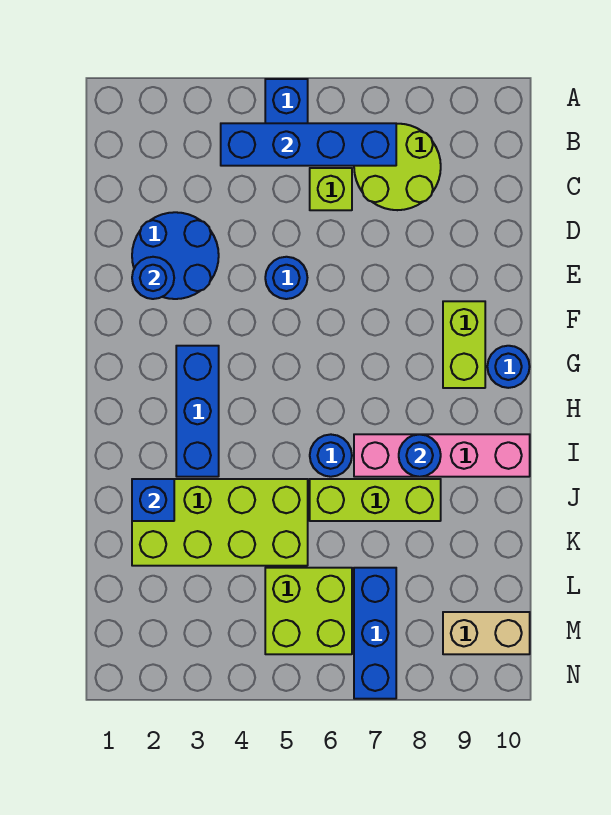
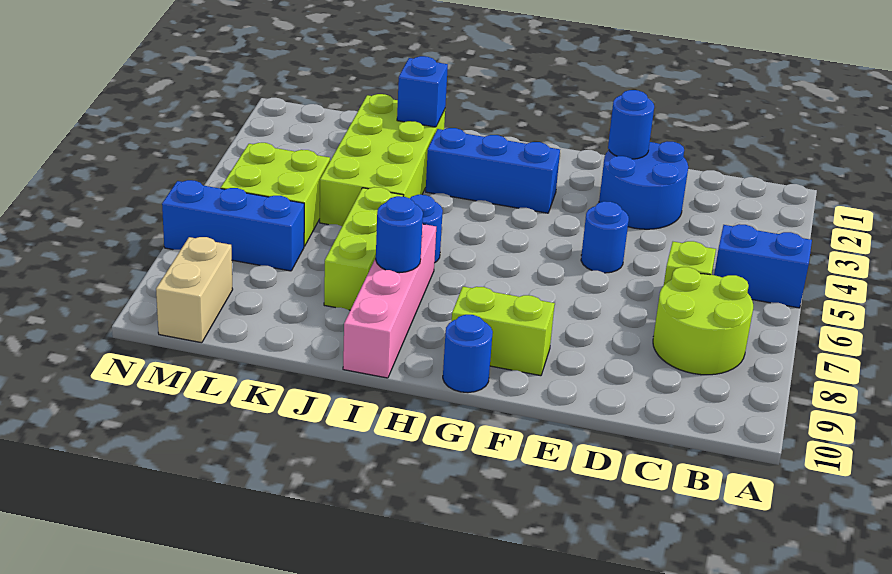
blue 1x4 brick [221,123,396,166] -> none

